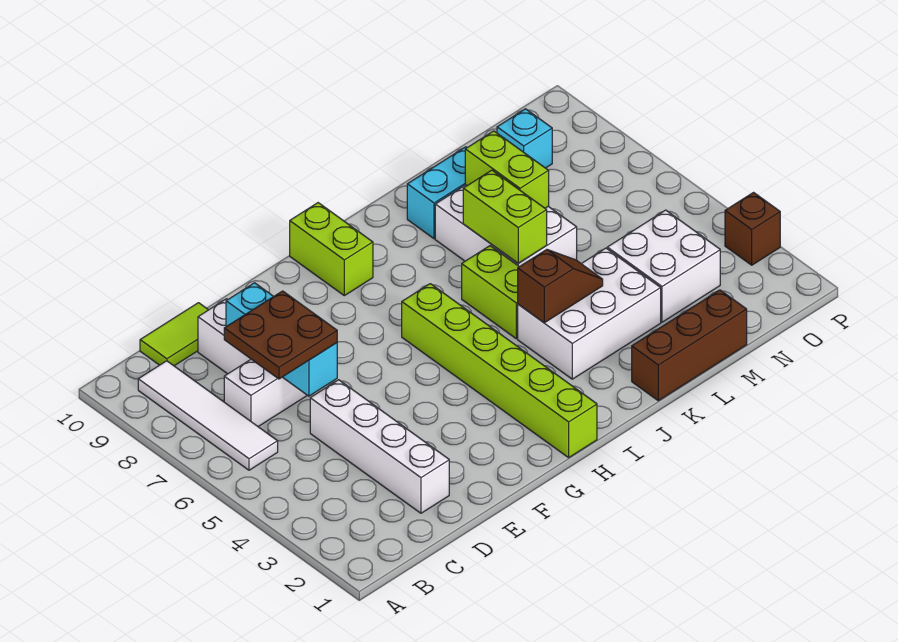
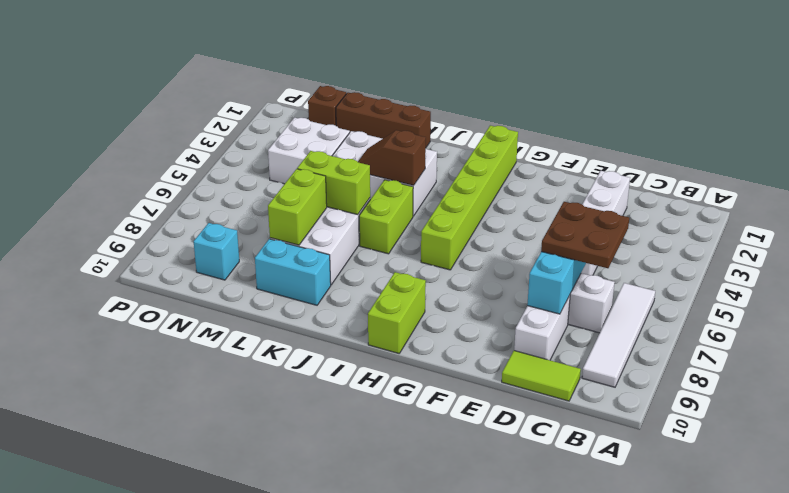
lime 1x2 brick [463,170,547,263] -> lime 1x2 brick turned to [297,151,370,215]
brown 1x1 brick [725,193,780,265] -> brown 1x1 brick moved to [308,86,346,126]

